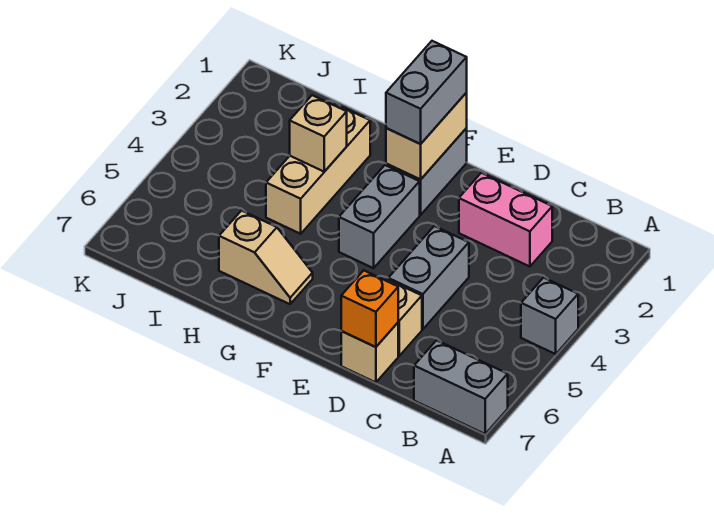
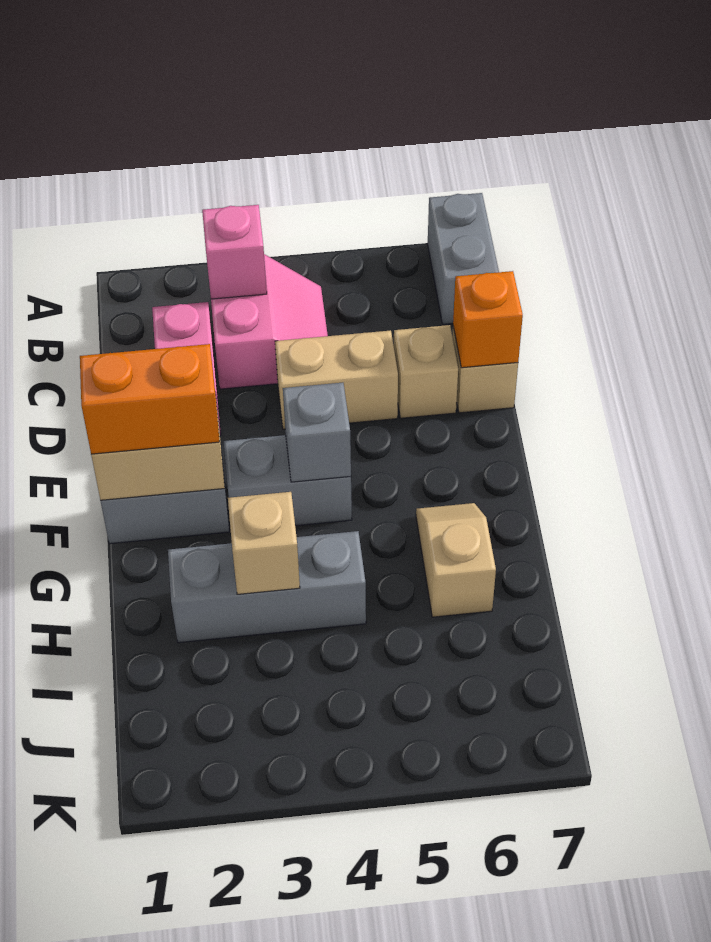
grey 1x1 brick [521,278,578,354] -> grey 1x1 brick moved to [283,383,351,482]
none -> pink 2x2 slope [211,254,328,389]
none -> pink 1x1 brick [202,205,267,299]
grey 1x2 brick [388,226,469,329] -> tan 1x2 brick [275,330,398,429]
grey 1x2 brick [386,41,467,144] -> orange 1x2 brick [80,344,220,454]
tan 1x3 brick [266,104,370,234] -> grey 1x3 brick [168,531,366,643]

